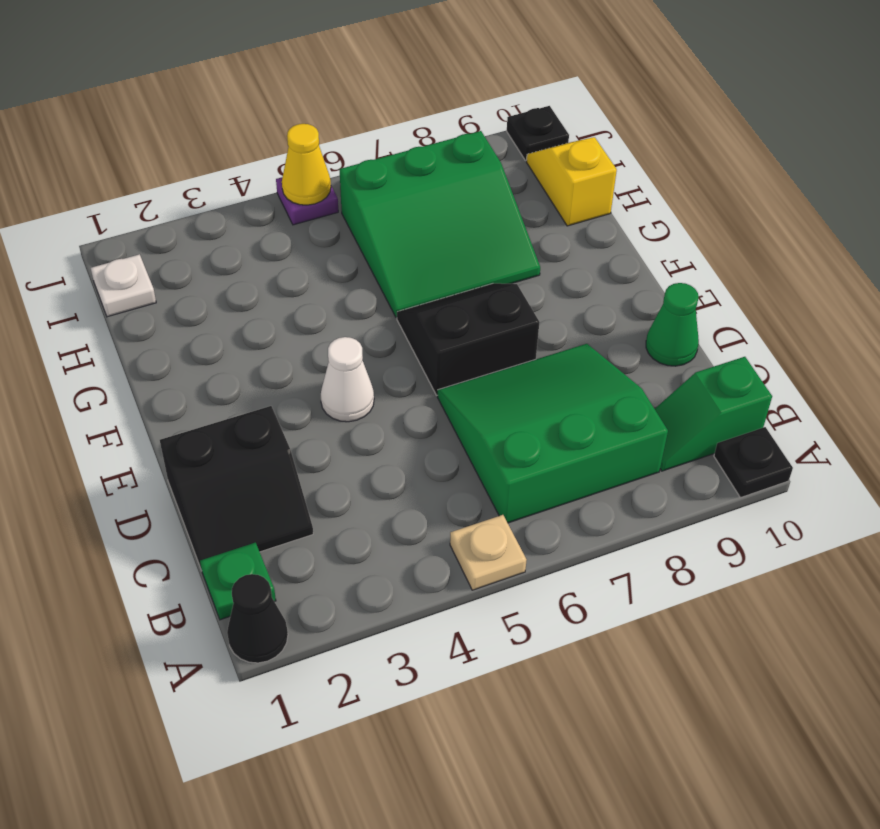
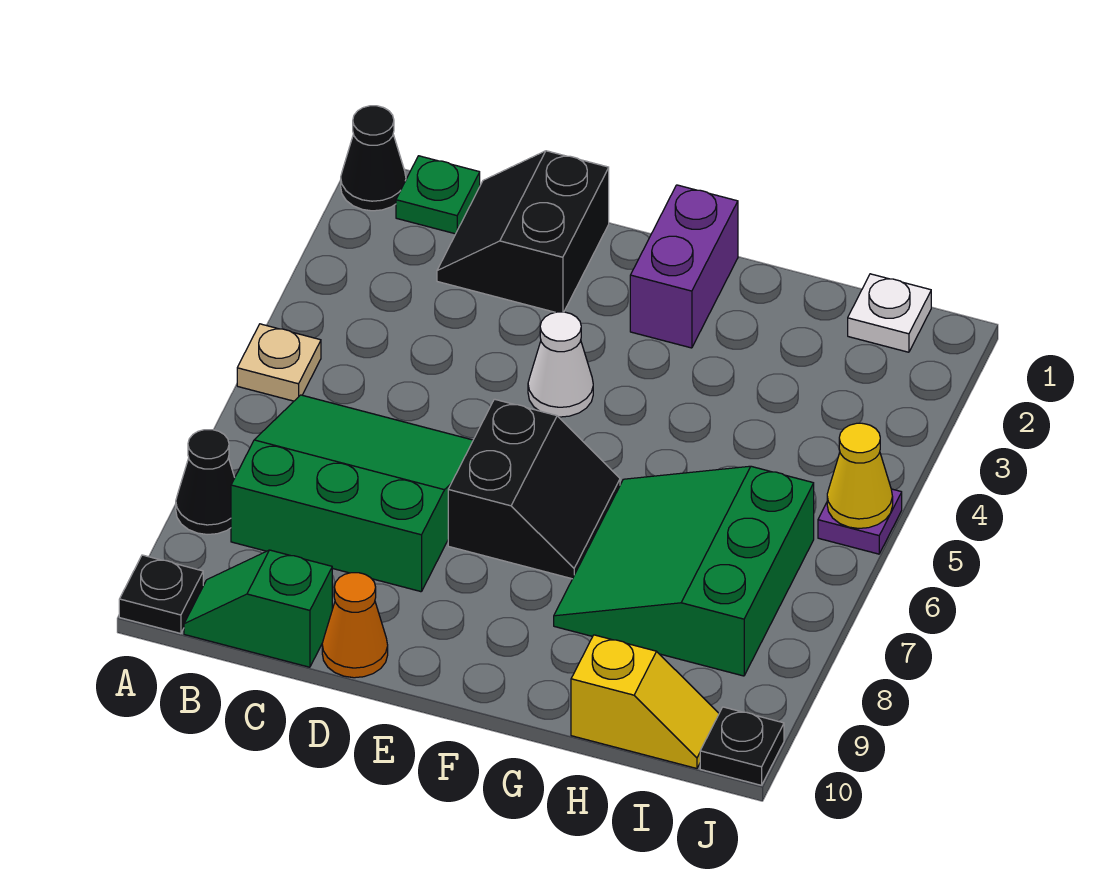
none -> black 1x1 cone [176,430,235,535]
green 3x3 slope [437,344,668,523] -> green 3x3 slope turned to [231,395,473,592]
green 1x2 slope [655,357,772,471] -> green 1x2 slope turned to [184,550,332,667]
green 1x1 cone [646,283,699,366] -> orange 1x1 cone [322,573,388,678]
none -> purple 1x2 brick [630,185,738,348]

